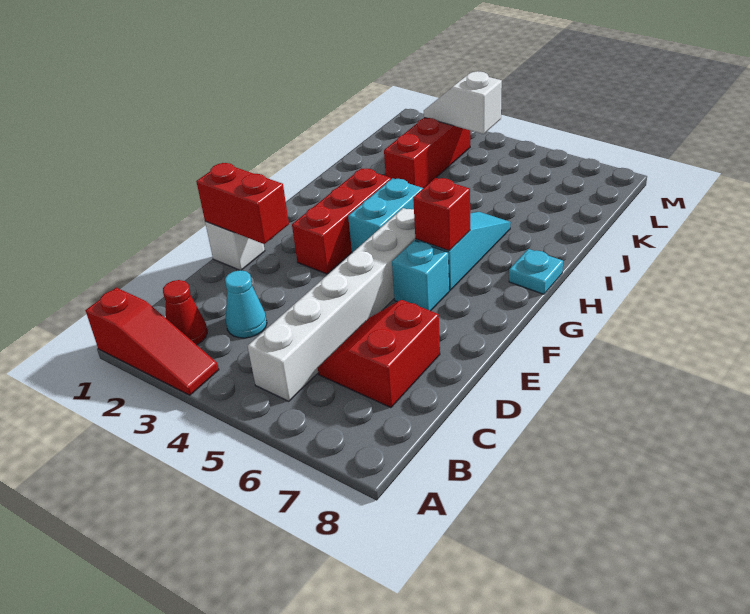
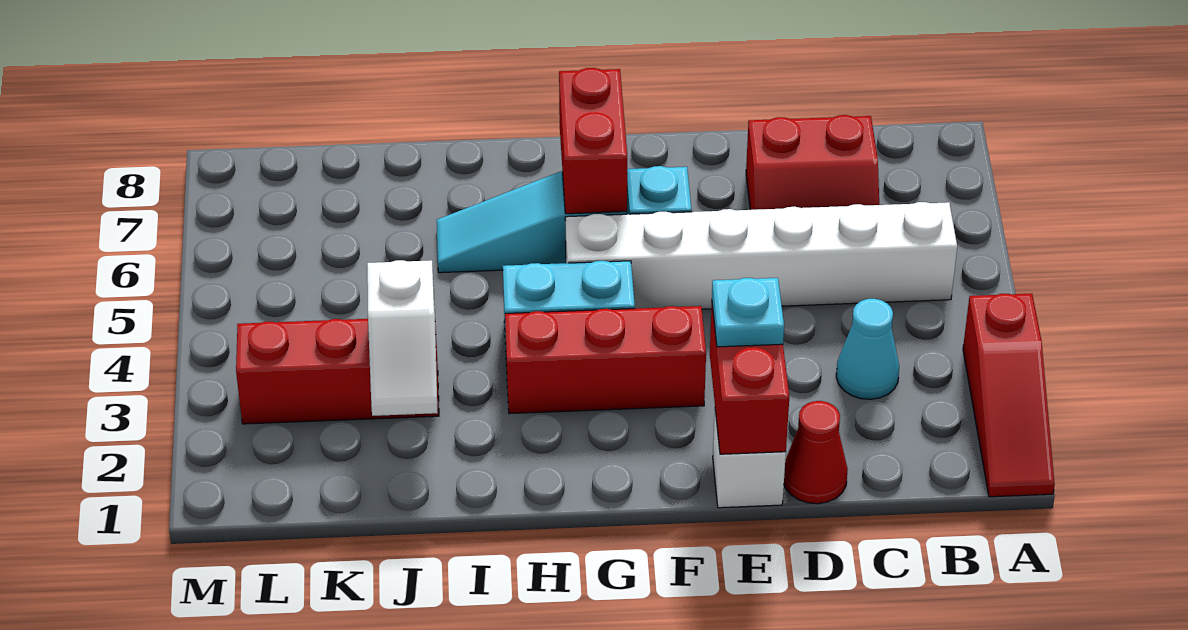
red 1x3 slope [86,288,219,395] -> red 1x3 slope turned to [963,294,1055,497]
red 1x1 cone [163,280,207,345] -> red 1x1 cone moved to [784,401,848,504]
red 1x1 brick [413,178,470,251] -> red 1x2 brick [559,68,627,214]
cyan 1x1 plate [509,249,563,294] -> cyan 1x1 plate moved to [712,278,784,347]
white 1x2 slope [424,71,502,134] -> white 1x2 slope moved to [367,260,438,416]

